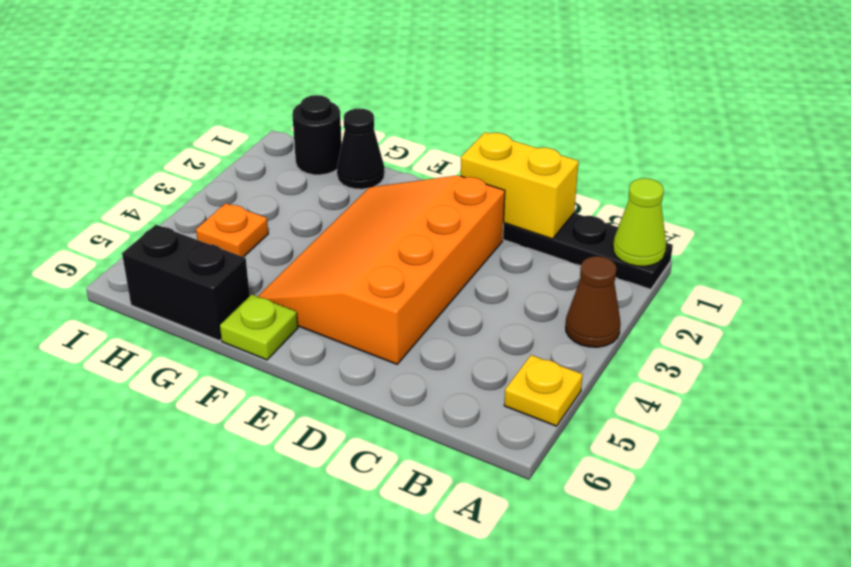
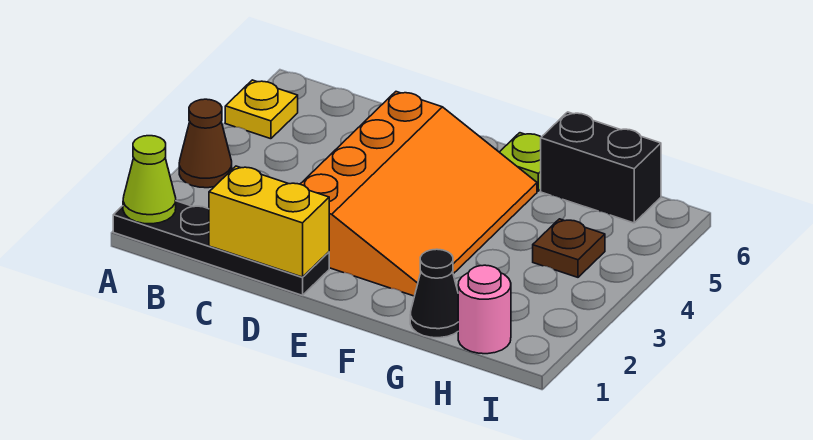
black 1x1 round brick [292,95,342,175] -> pink 1x1 round brick [458,265,511,354]
orange 1x1 plate [196,203,268,257] -> brown 1x1 plate [533,219,605,277]

